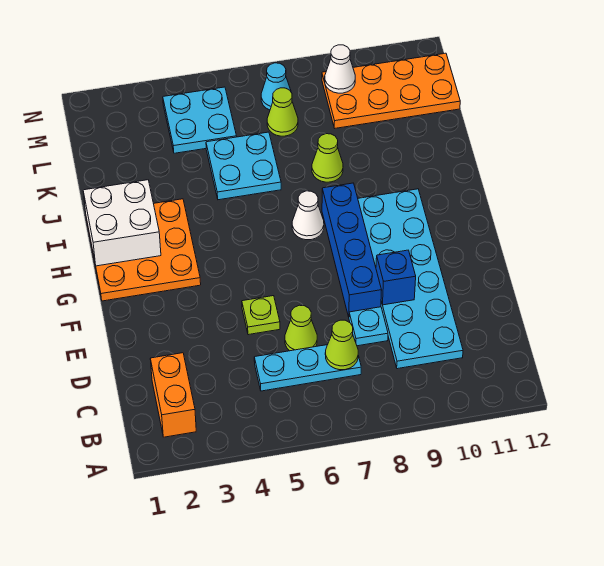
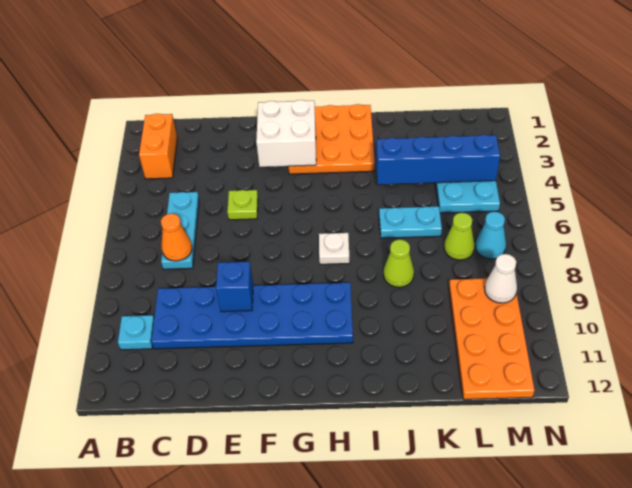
orange 1x2 brick [150,353,196,437] -> orange 1x2 brick turned to [139,114,177,179]
lime 1x1 cone [325,320,358,370] -> orange 1x1 cone [161,214,192,261]
cyan 2x6 plate [358,189,463,369] -> blue 2x6 plate [152,283,353,349]
lime 1x1 cone [285,305,317,351] -> none
cyan 1x1 plate [349,307,388,346] -> cyan 1x1 plate moved to [118,315,154,350]
blue 1x4 brick [322,183,382,317] -> blue 1x4 brick moved to [376,135,500,185]
white 2x2 brick [83,180,161,266] -> white 2x2 brick moved to [256,100,316,167]
white 1x1 cone [292,191,324,240] -> white 1x1 plate [319,233,350,264]
cyan 2x2 plate [206,132,281,200] -> cyan 1x2 plate [379,206,442,238]

